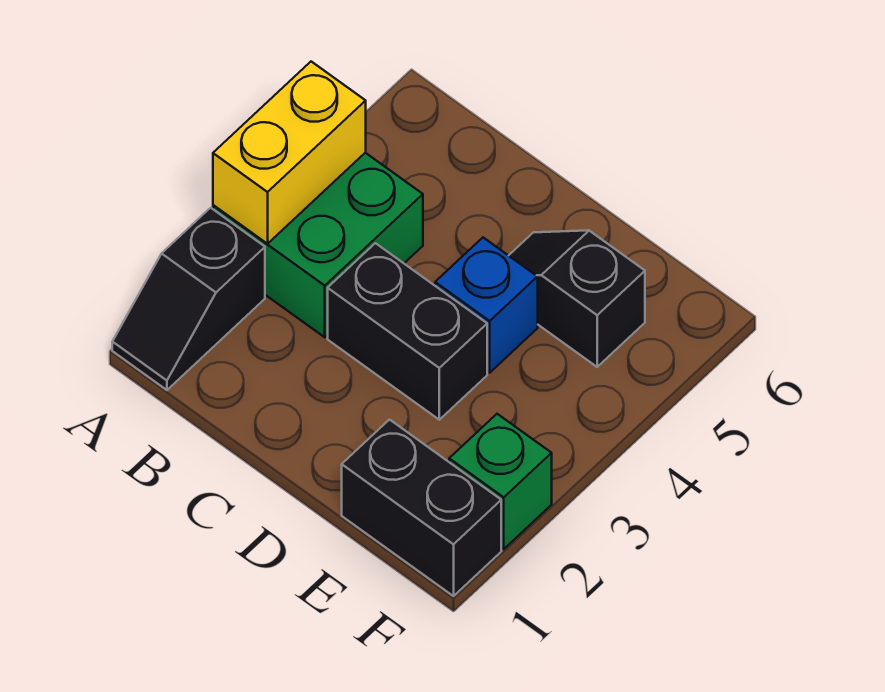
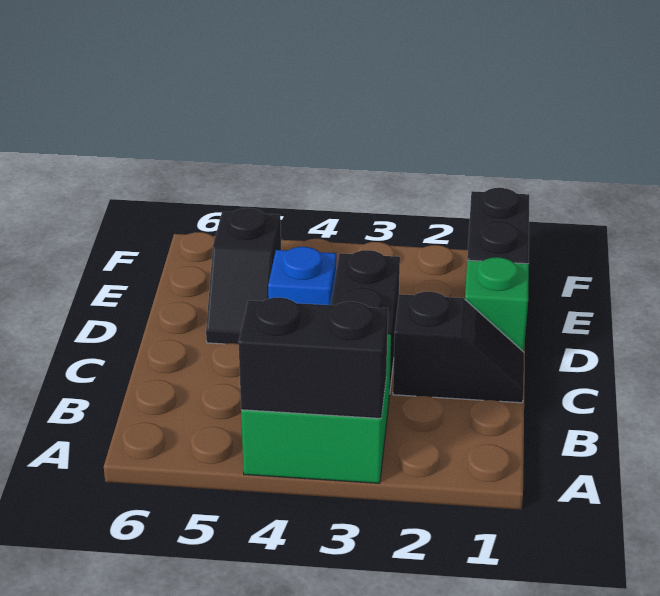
black 1x2 slope [112,208,265,390] -> black 1x2 slope moved to [393,292,524,403]
yellow 1x2 brick [213,62,366,244] -> black 1x2 brick [239,297,388,419]
green 1x1 brick [449,414,552,549] -> green 1x1 brick moved to [465,257,529,352]

